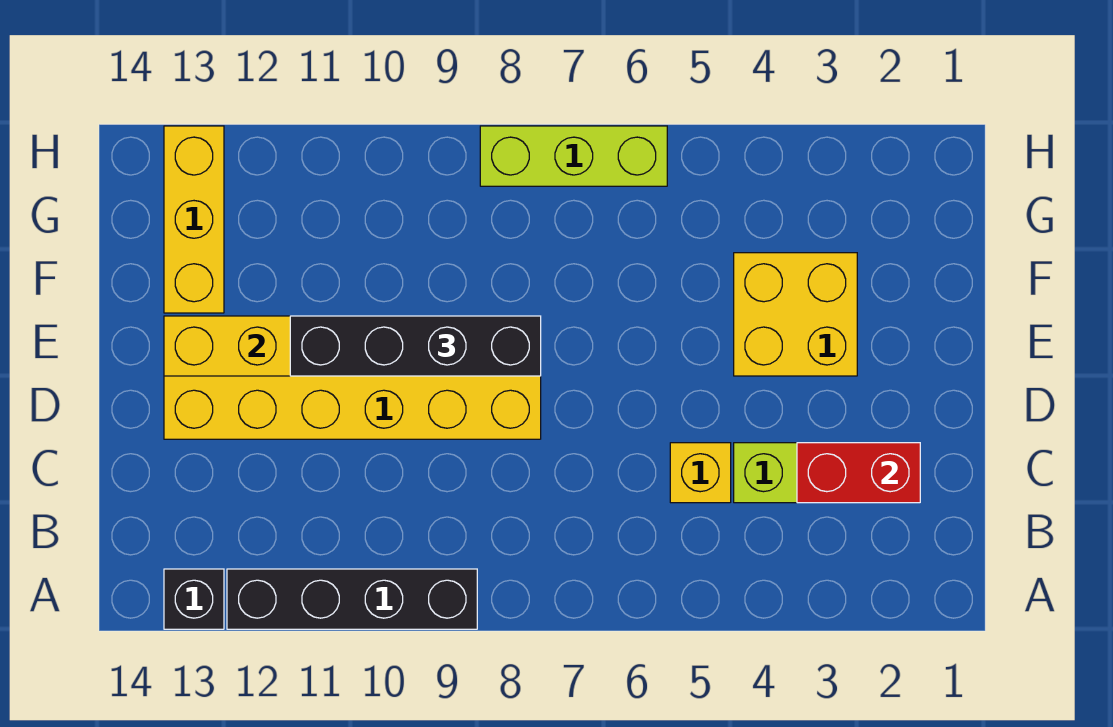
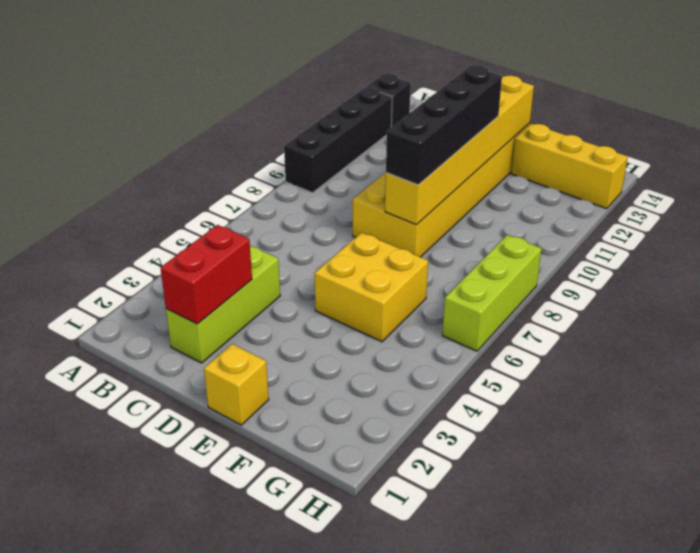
yellow 1x1 brick [670,443,731,503] -> yellow 1x1 brick moved to [204,344,269,425]
yellow 2x2 brick [734,253,857,376] -> yellow 2x2 brick moved to [315,233,428,342]

